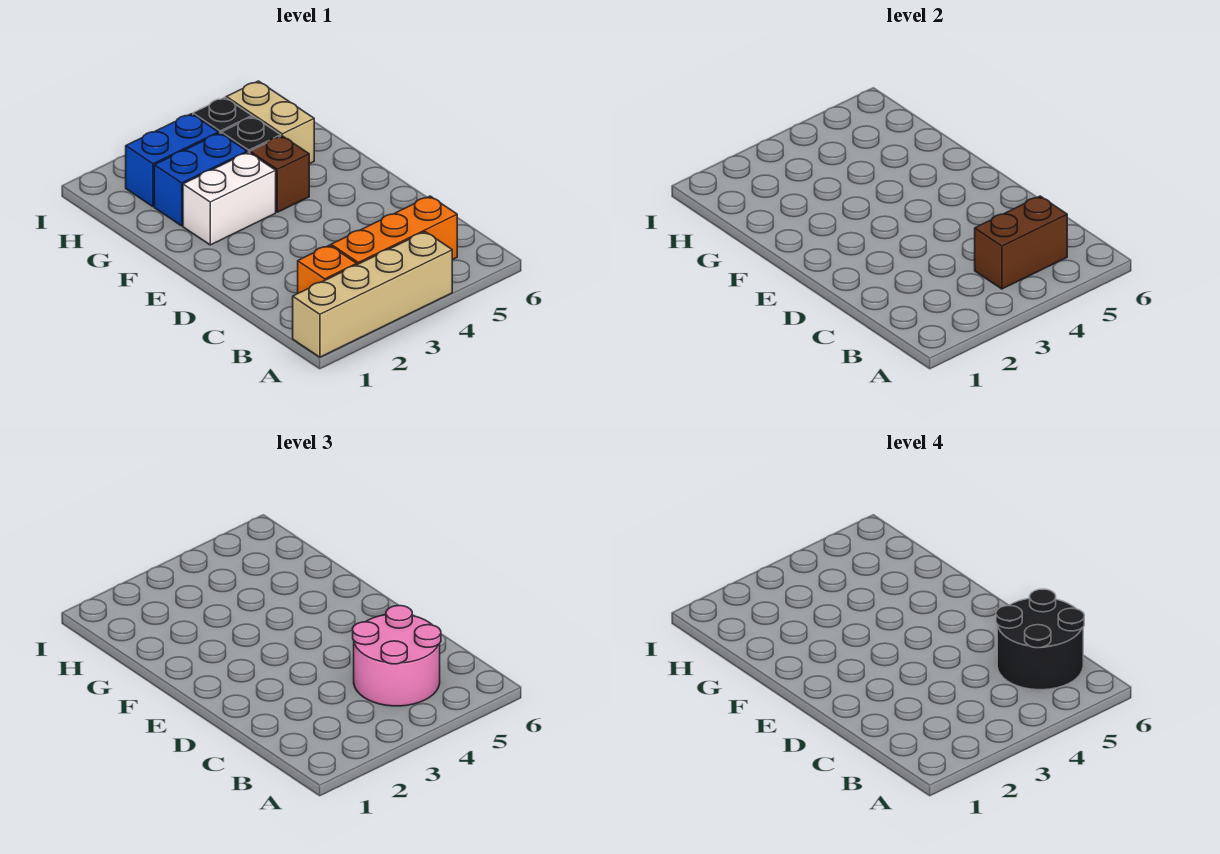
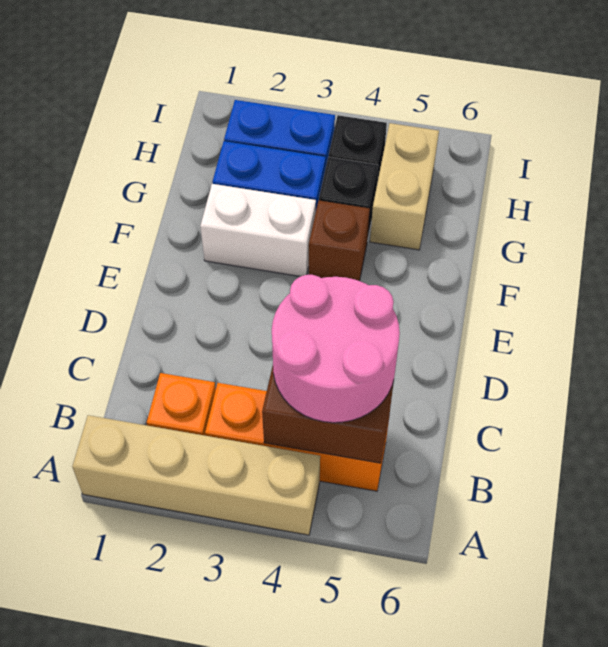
black 2x2 round brick [996,589,1084,690] -> none

